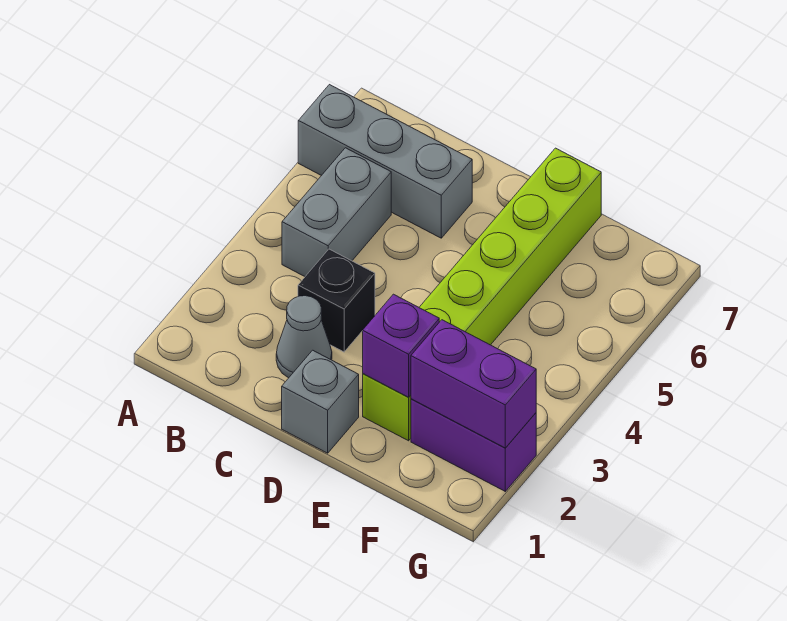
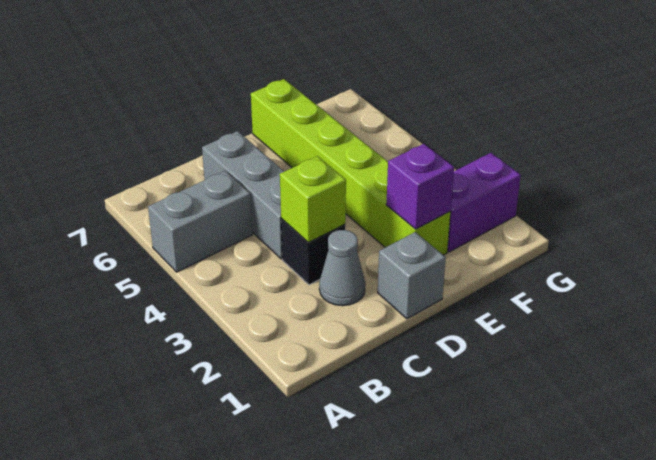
grey 1x3 brick [298,85,472,238] -> grey 1x3 brick turned to [202,131,284,259]
grey 1x2 brick [282,148,391,276] -> grey 1x2 brick turned to [148,171,253,272]
none -> lime 1x1 brick [280,156,346,243]
purple 1x2 brick [411,320,536,448] -> none

